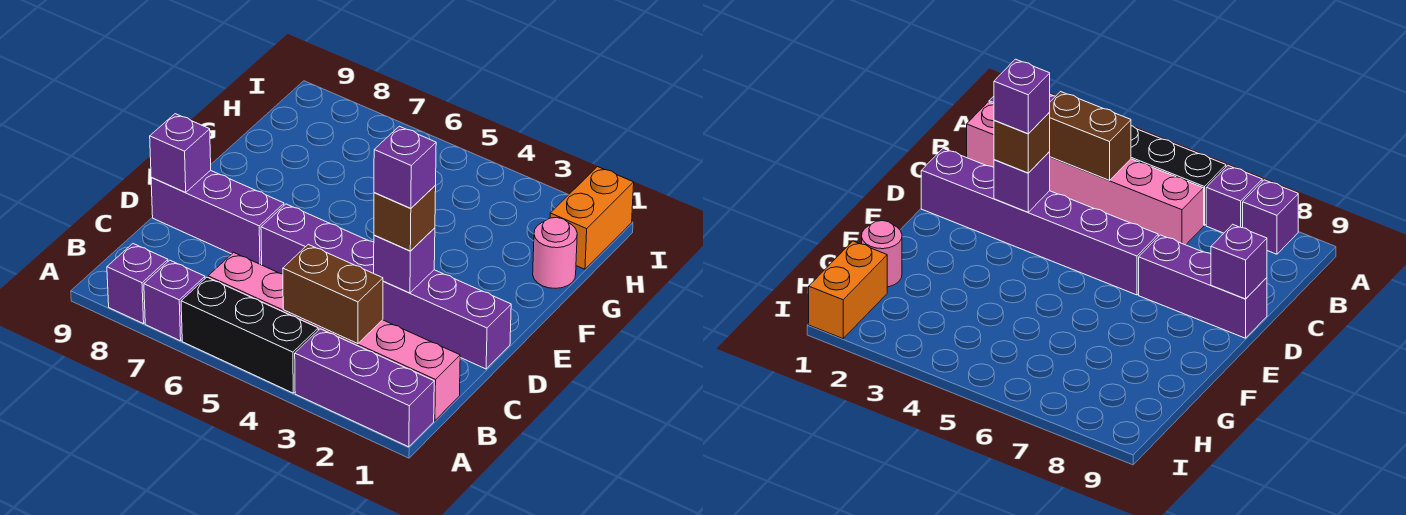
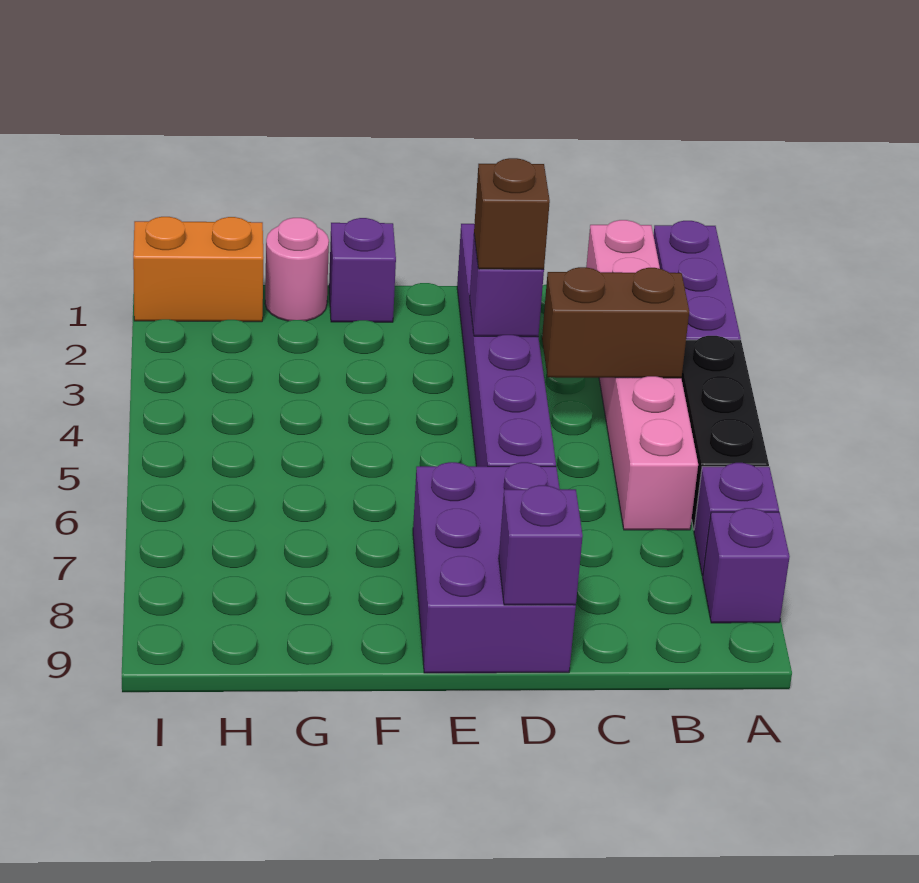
brown 1x2 brick [283,244,383,344] -> brown 1x2 brick turned to [542,267,689,378]
purple 1x1 brick [374,126,436,209] -> purple 1x1 brick moved to [329,218,396,322]
purple 1x3 brick [151,170,284,265] -> purple 2x3 brick [413,462,576,673]

